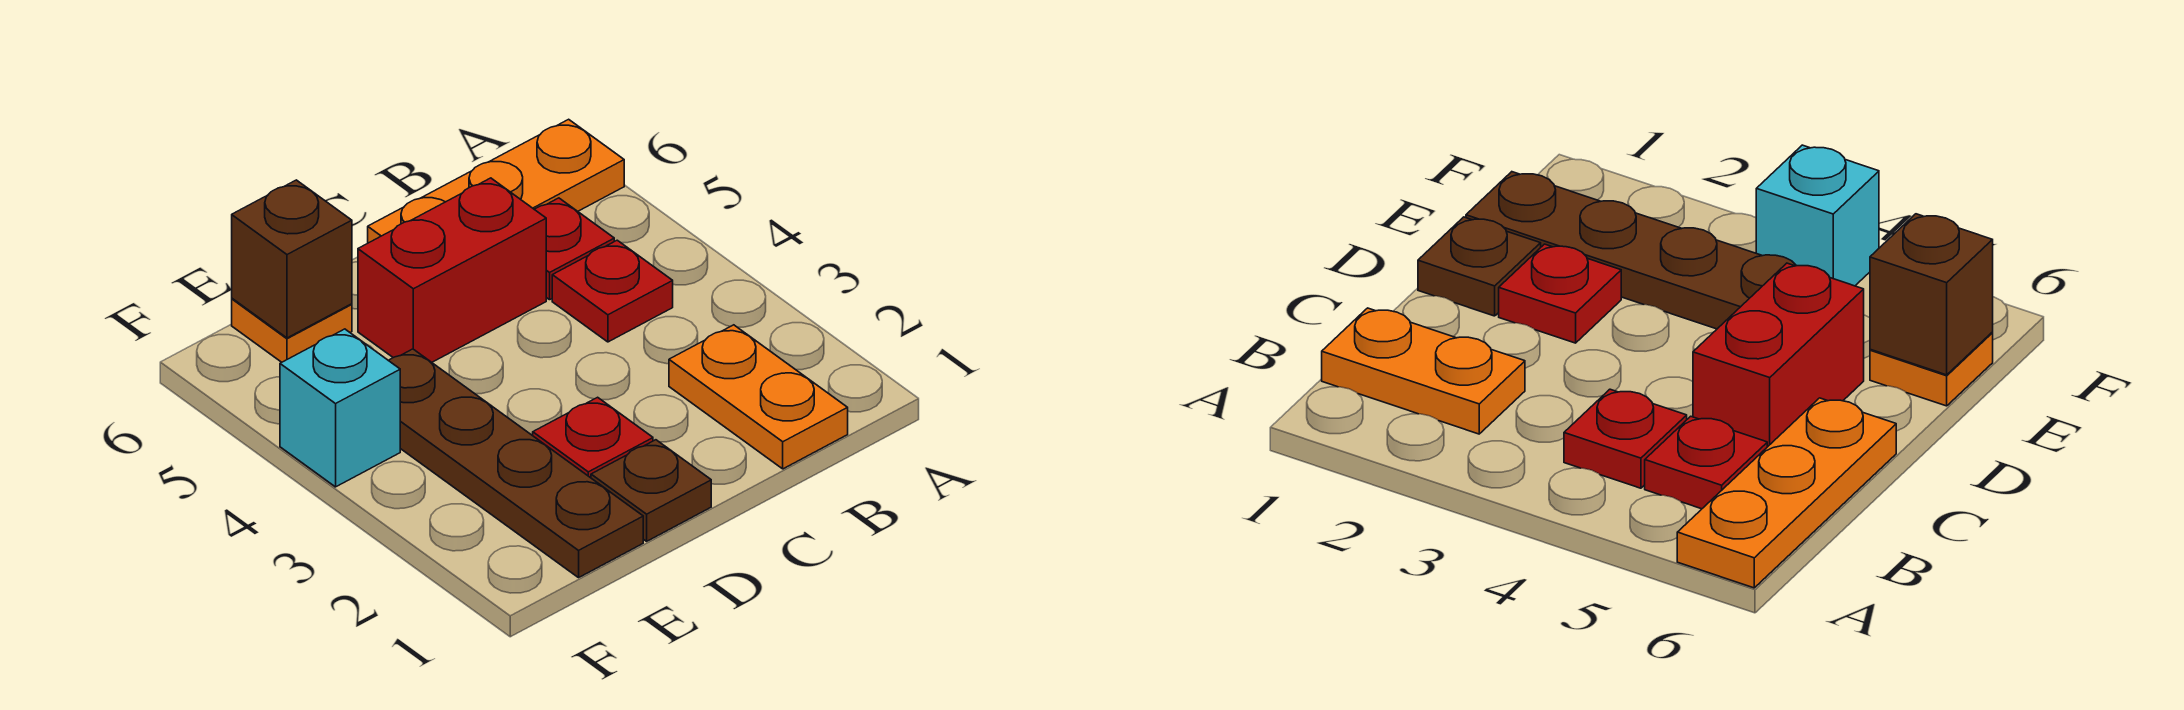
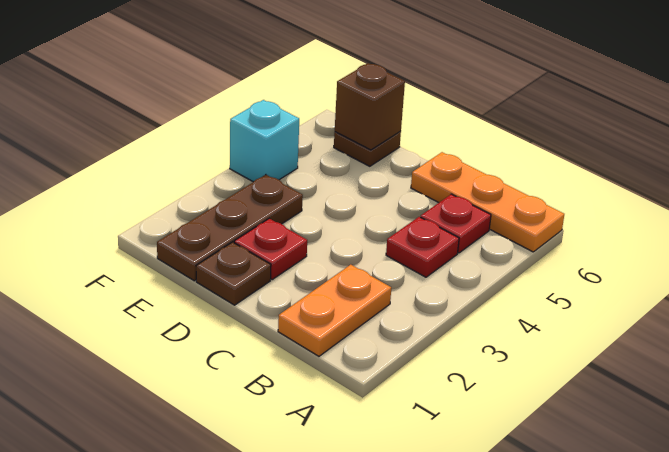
red 1x2 brick [358,178,546,362] -> none
brown 1x4 plate [388,349,643,578] -> brown 1x3 plate [157,175,303,281]
orange 1x1 plate [232,299,352,362] -> brown 1x1 plate [334,131,401,166]

